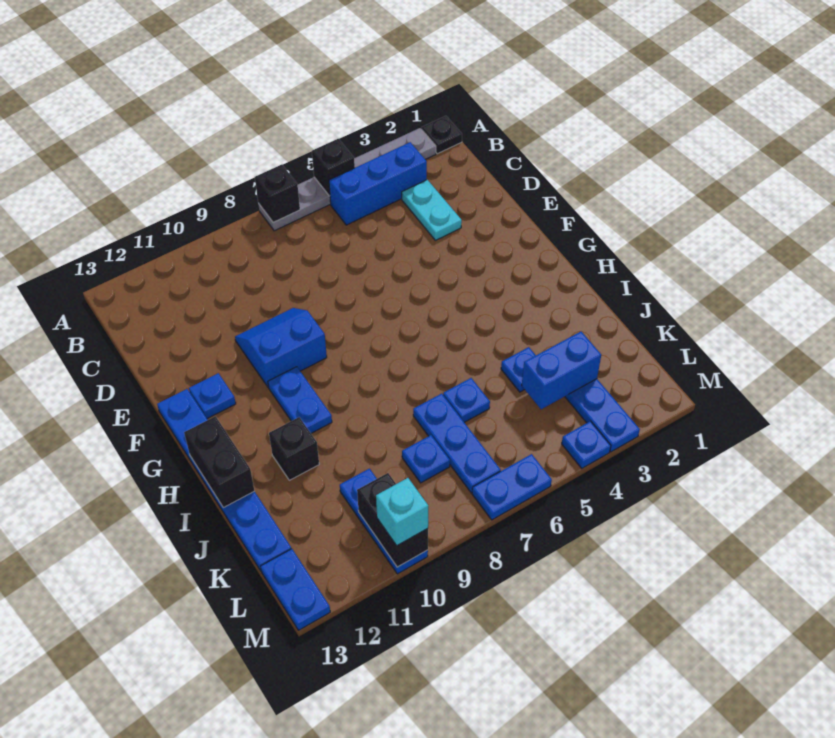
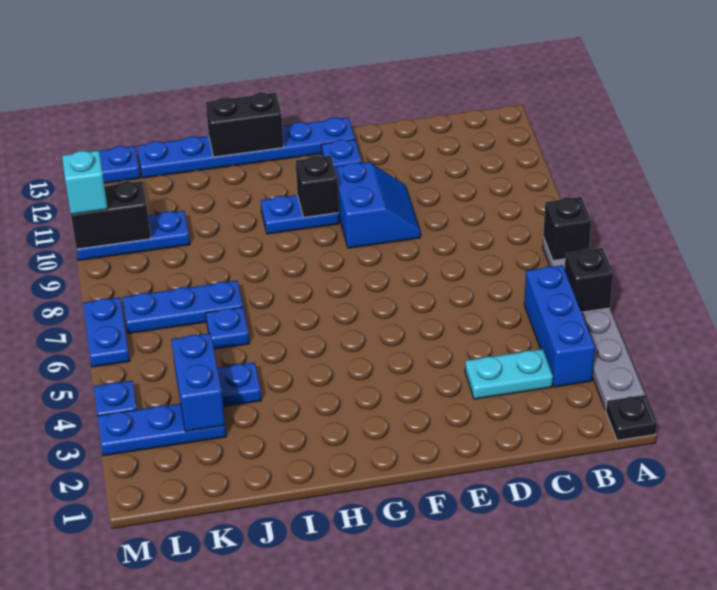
black 1x1 brick [269,417,319,480] -> black 1x1 brick moved to [296,156,339,217]
blue 1x1 plate [402,435,450,483] -> none

